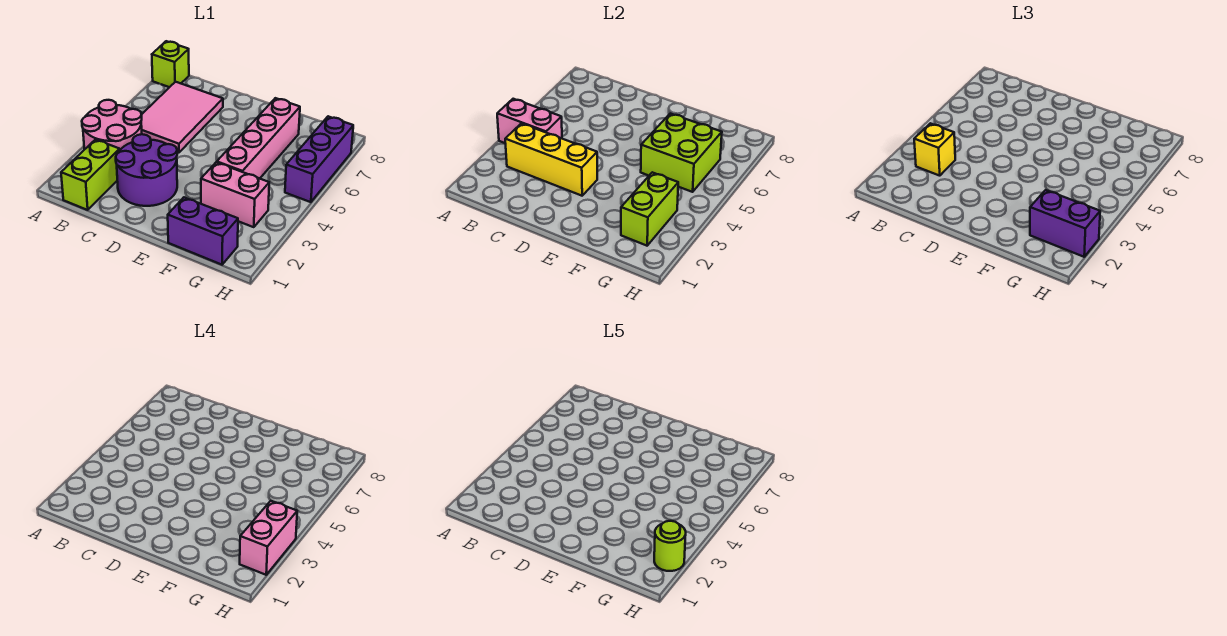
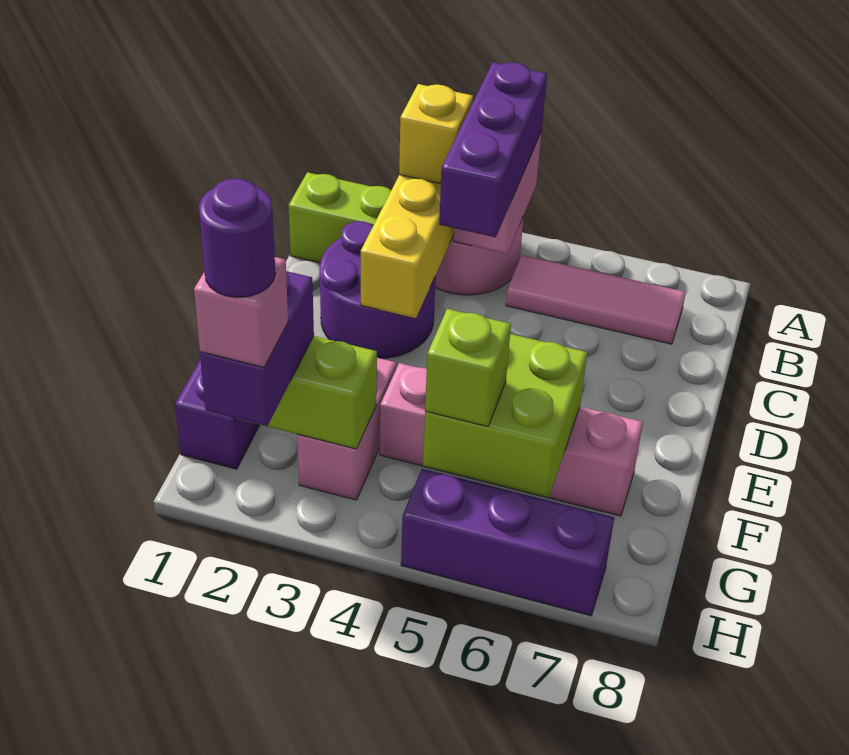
none -> purple 1x3 brick [439,62,547,237]
lime 1x1 brick [152,41,189,87] -> lime 1x1 brick moved to [425,309,511,427]
pink 2x3 tile [141,82,223,153] -> pink 1x3 tile [506,255,686,344]
pink 1x2 brick [240,501,297,575] -> pink 1x1 brick [194,257,288,367]
lime 1x1 round brick [654,521,686,571] -> purple 1x1 round brick [199,179,275,298]

